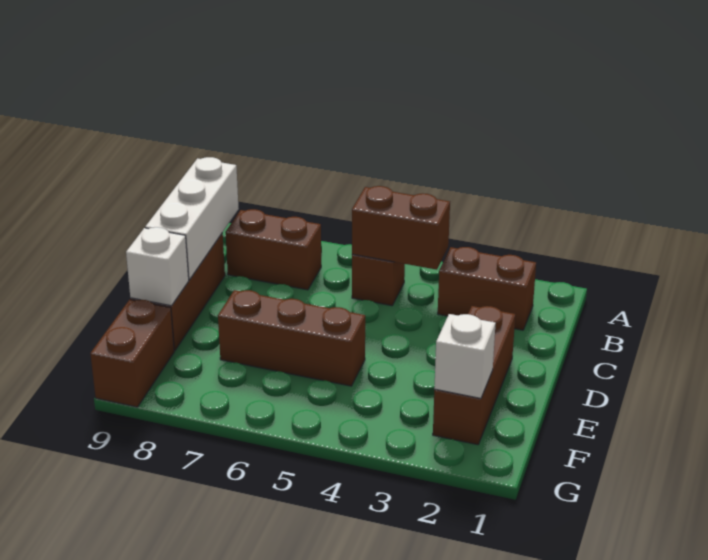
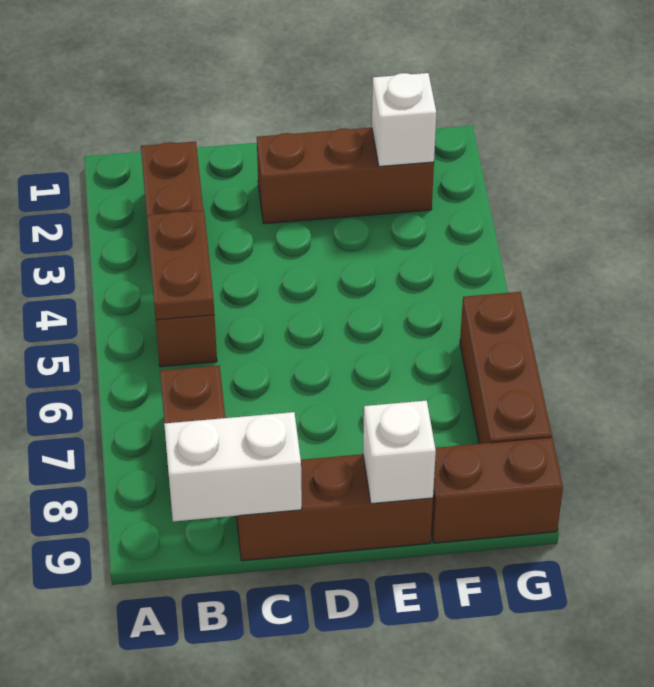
brown 1x2 brick [352,186,450,270] -> brown 1x2 plate [147,210,214,320]
white 1x3 brick [145,157,239,280] -> white 1x2 brick [164,412,302,522]
brown 1x3 brick [218,290,365,386] -> brown 1x3 brick moved to [460,292,552,444]

